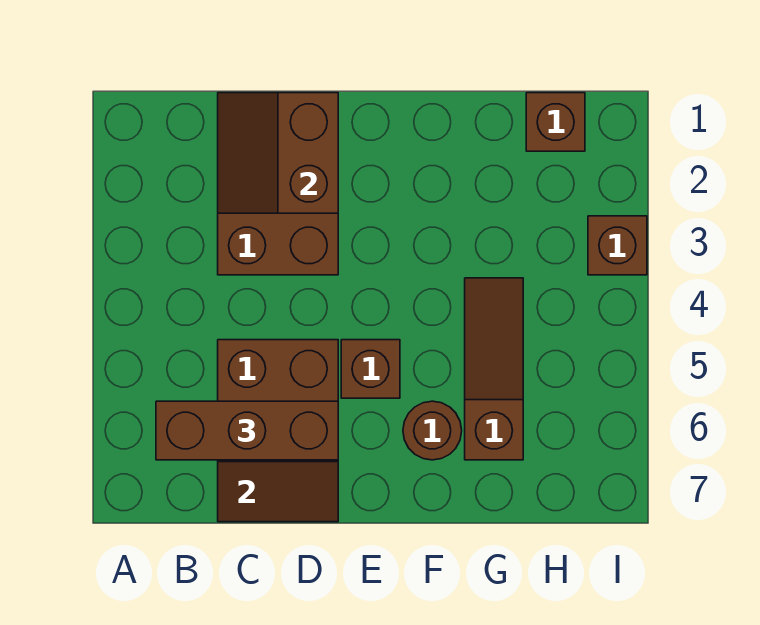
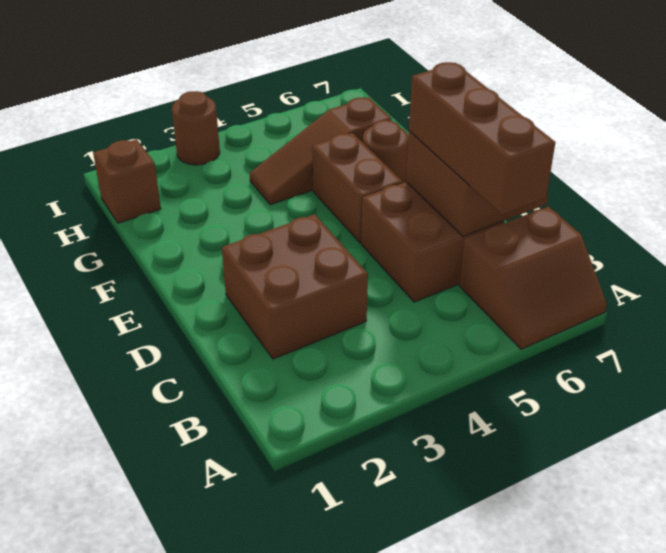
brown 2x2 slope [218,93,338,213] -> brown 2x2 slope moved to [459,206,607,349]
brown 1x1 brick [341,340,400,398] -> brown 1x2 brick [312,133,403,243]
brown 1x1 brick [588,216,647,275] -> brown 1x1 round brick [172,91,220,165]

